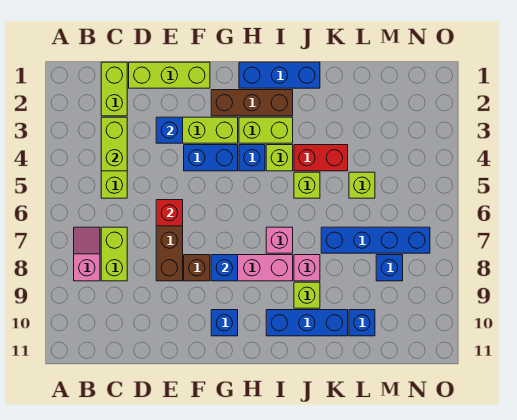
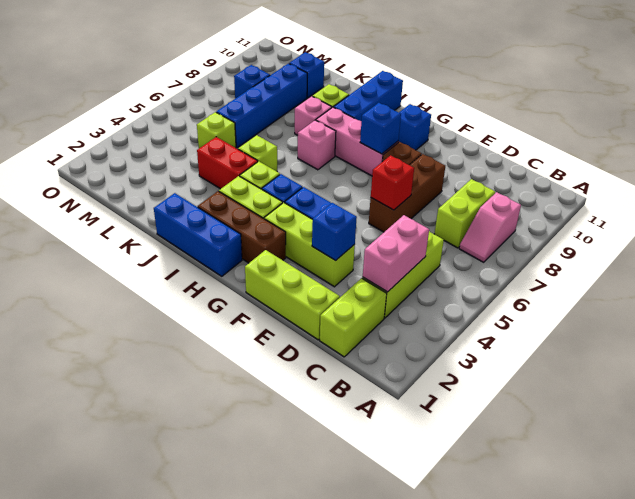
lime 1x2 brick [101,117,127,171] -> pink 1x2 brick [363,215,429,292]
blue 1x3 brick [266,310,348,336] -> blue 1x3 brick turned to [334,71,403,121]
blue 1x4 brick [321,227,430,253] -> blue 1x4 brick turned to [216,64,307,148]

